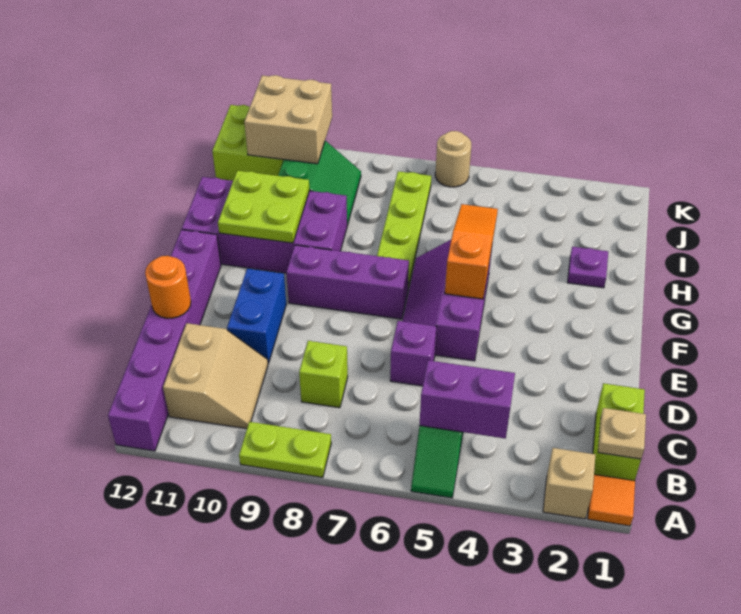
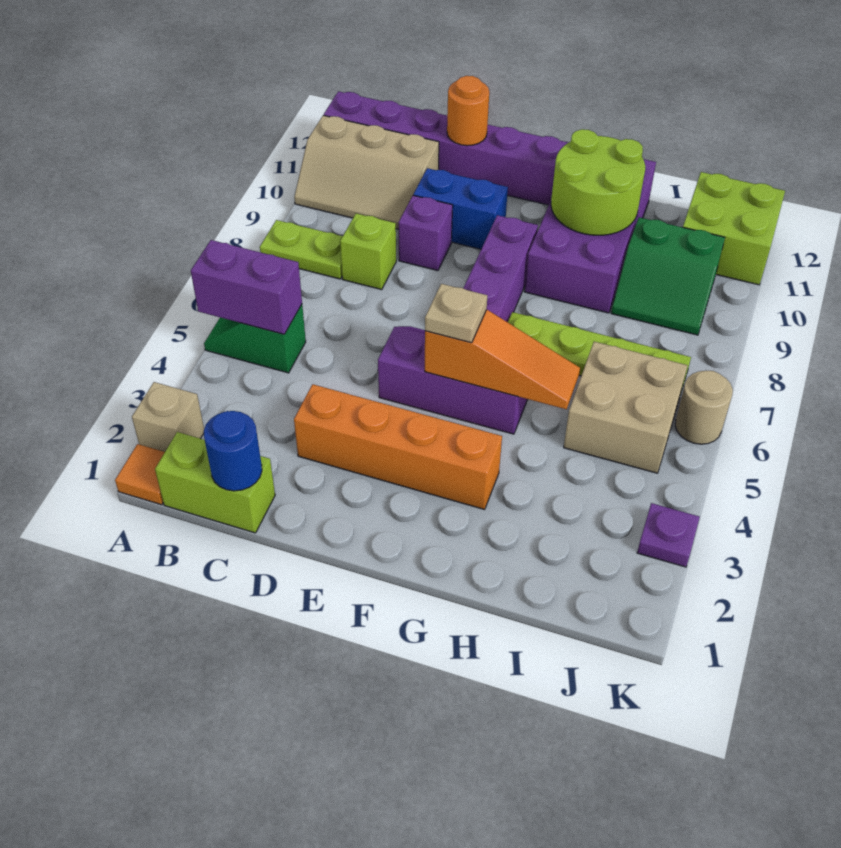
lime 1x2 plate [239,422,331,478] -> lime 1x2 plate turned to [260,220,343,279]
tan 1x1 plate [598,408,646,459] -> tan 1x1 plate moved to [425,284,487,343]
purple 1x2 brick [419,360,515,439] -> purple 1x2 brick turned to [191,240,302,334]
tan 2x2 slope [163,323,268,429] -> tan 2x3 slope [294,115,439,229]
none -> blue 1x1 round brick [204,411,262,491]
none -> orange 1x4 brick [294,384,502,509]
purple 1x1 brick [390,321,437,386] -> purple 1x1 brick moved to [398,195,453,271]
lime 2x2 plate [218,171,310,243] -> lime 2x2 round brick [551,129,645,235]
purple 1x1 plate [567,247,608,288] -> purple 1x1 plate moved to [637,503,700,567]
tan 2x2 brick [244,75,332,164] -> tan 2x2 brick moved to [564,342,688,473]

